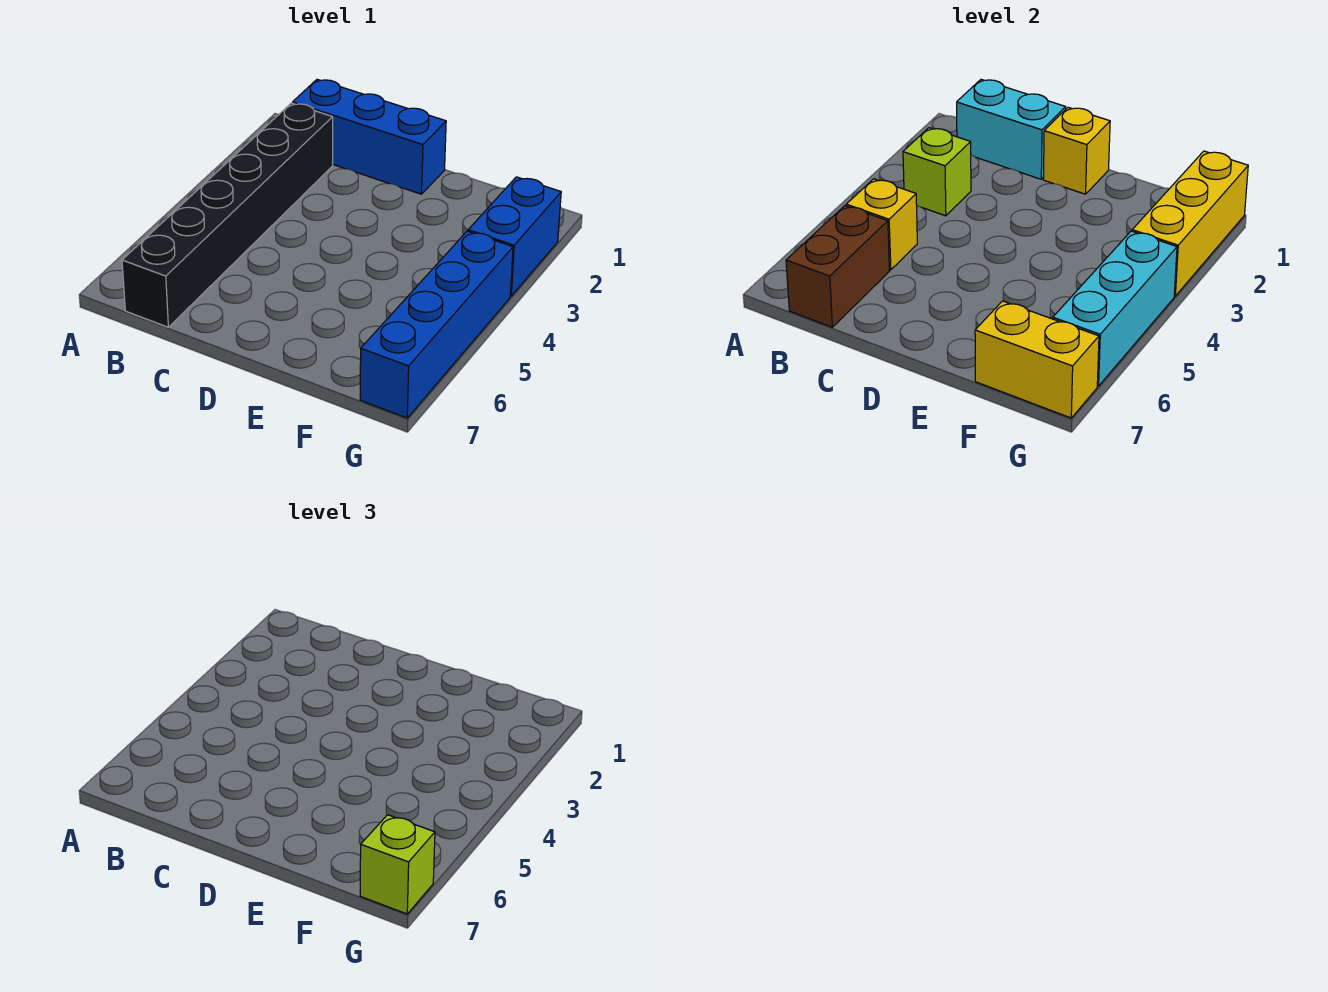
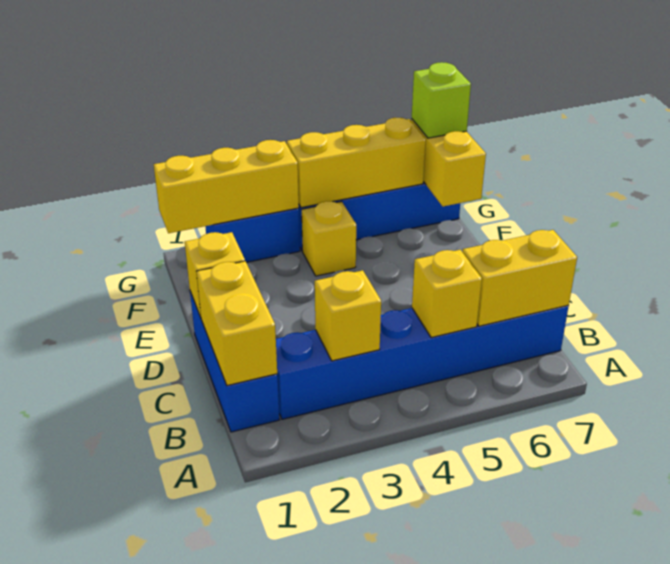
cyan 1x2 brick [957,79,1066,179] -> yellow 1x2 brick [196,261,277,386]
black 1x6 brick [122,103,333,327] -> blue 1x6 brick [276,305,569,419]
lime 1x1 brick [903,128,971,216] -> yellow 1x1 brick [315,270,381,361]
brown 1x2 brick [786,206,889,327] -> yellow 1x2 brick [463,230,577,326]
none -> yellow 1x1 brick [302,201,356,276]
cyan 1x3 brick [1053,231,1177,386] -> yellow 1x3 brick [287,118,426,208]

